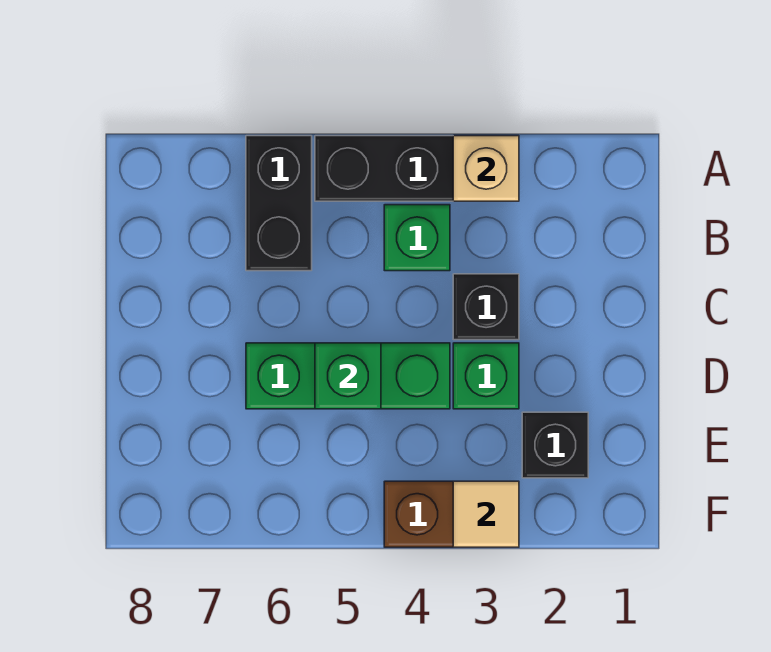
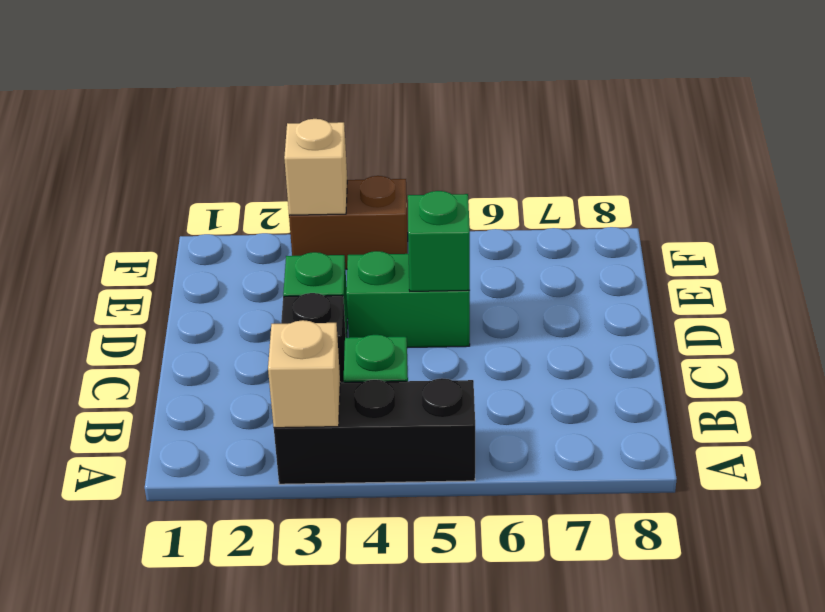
black 1x2 brick [246,136,312,271] -> none
green 1x3 brick [246,343,450,409] -> green 1x2 brick [346,251,470,348]
black 1x1 brick [522,412,588,478] -> none
tan 1x1 tile [453,481,519,547] -> tan 1x1 brick [284,119,347,215]

